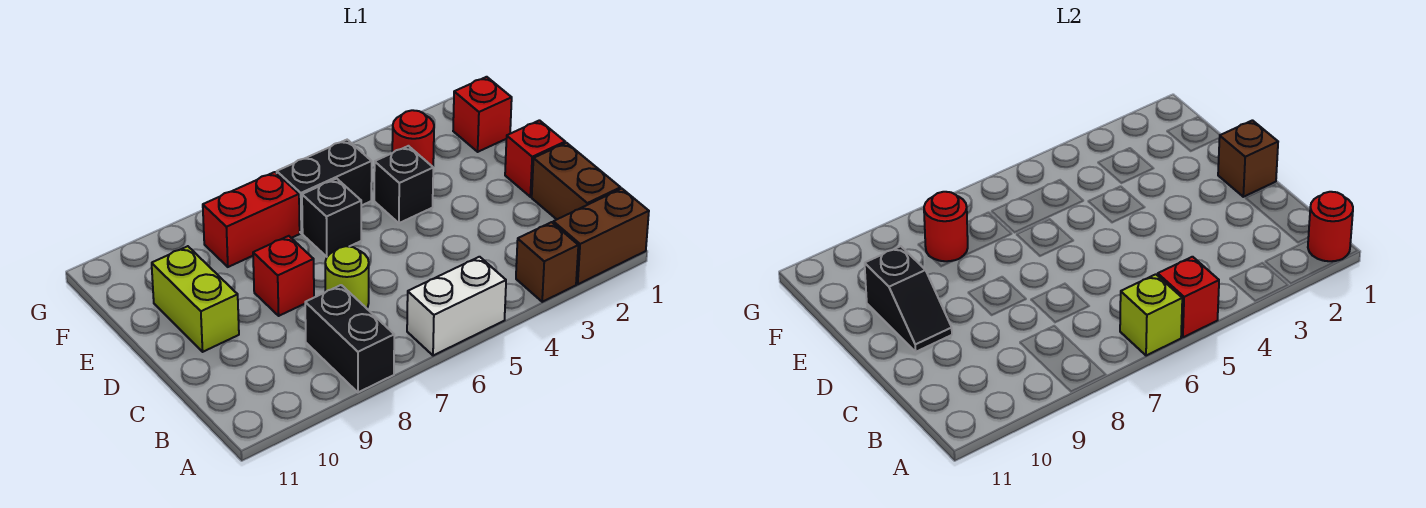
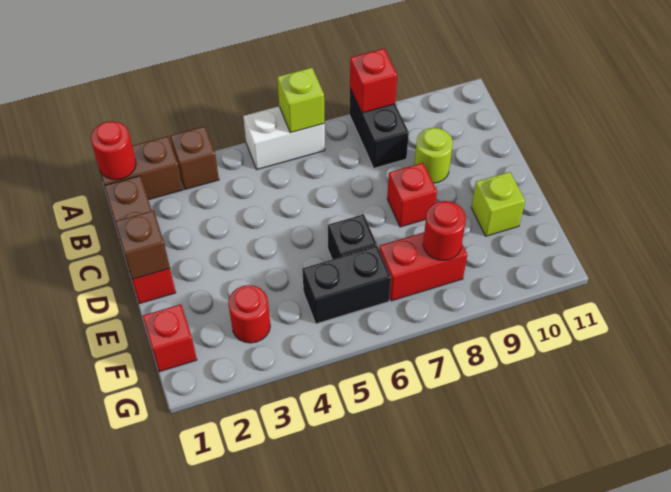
red 1x1 brick [1158,257,1219,337] -> red 1x1 brick moved to [350,49,397,113]
lime 1x1 round brick [325,246,369,308] -> lime 1x1 round brick moved to [414,128,453,183]
lime 1x2 brick [152,246,239,352] -> lime 1x1 brick [471,172,525,236]
black 1x2 slope [865,246,952,352] -> none
black 1x1 brick [374,146,433,223] -> none

